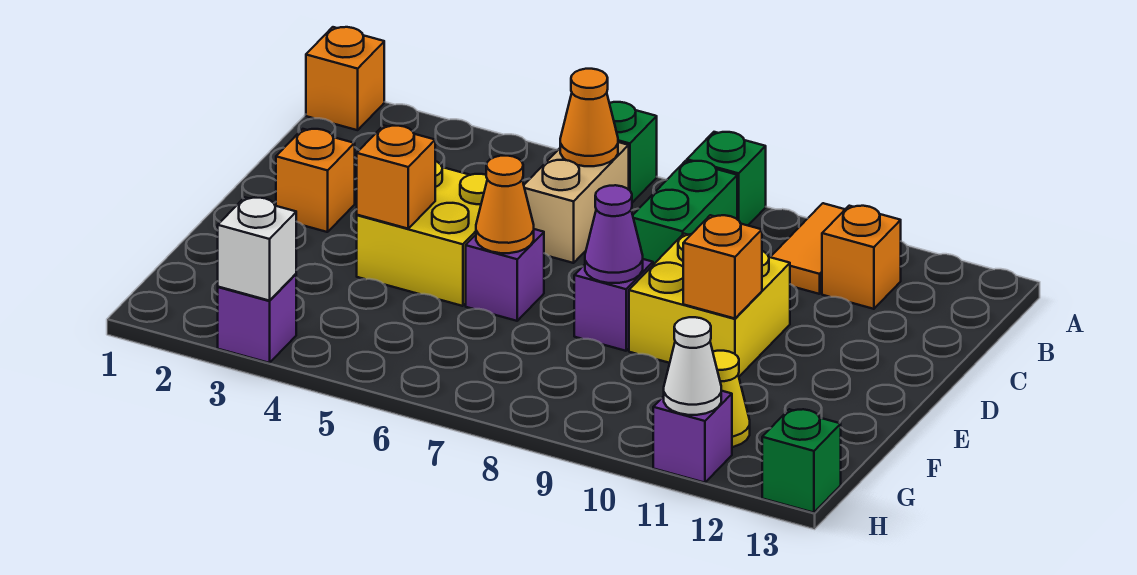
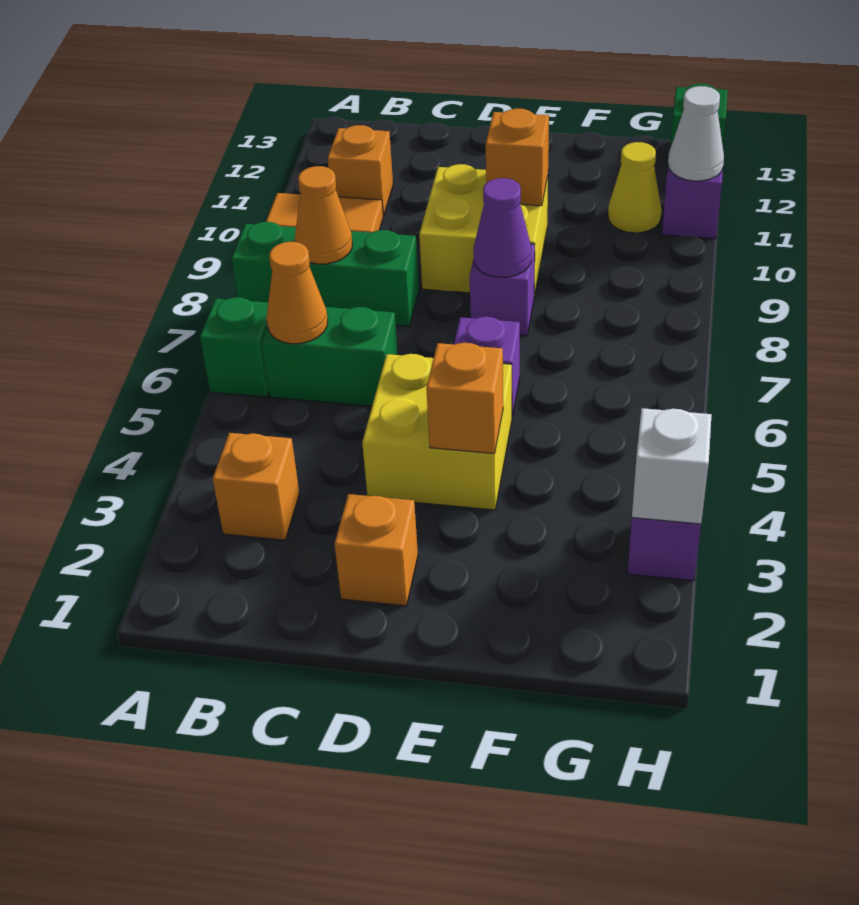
orange 1x1 brick [306,27,384,130] -> orange 1x1 brick moved to [213,433,299,540]
tan 1x2 brick [524,142,629,263] -> green 1x2 brick [262,307,398,406]
orange 1x1 cone [476,156,534,253] -> orange 1x1 cone moved to [295,166,352,264]

